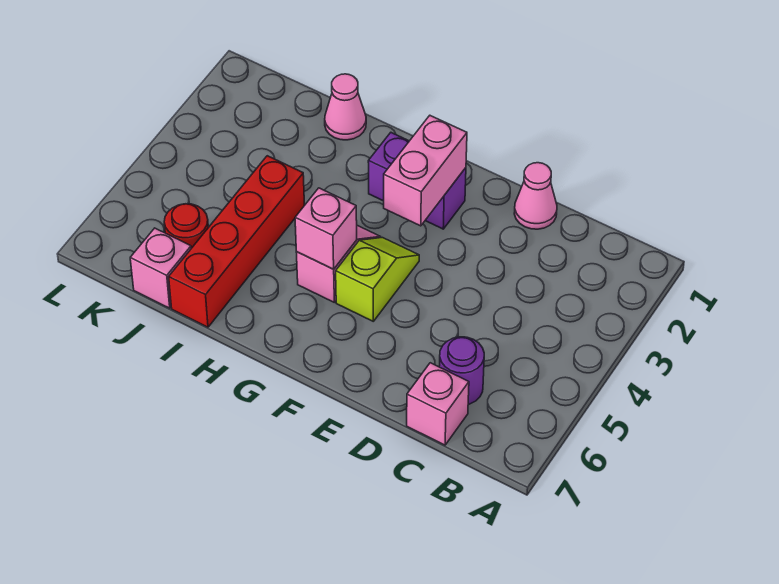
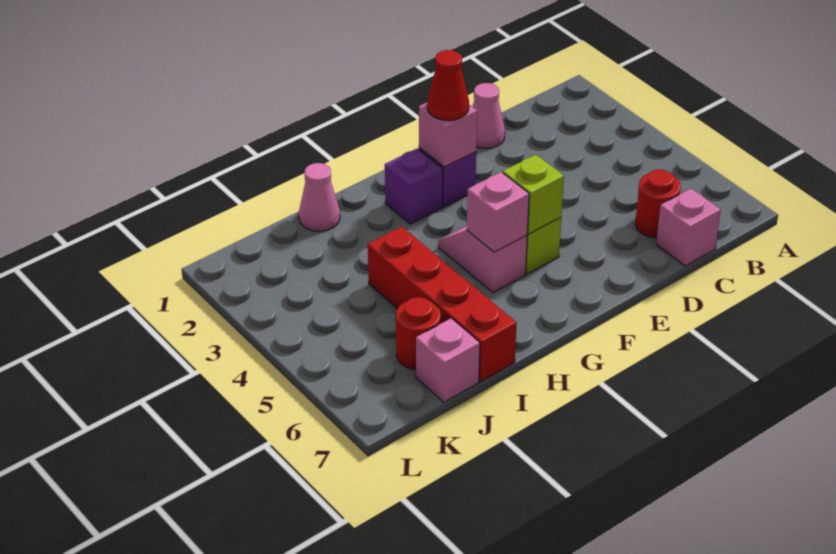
purple 1x1 round brick [439,337,484,404] -> red 1x1 round brick [635,169,681,238]
pink 1x2 brick [384,116,467,226] -> pink 1x1 brick [419,103,477,167]
none -> red 1x1 cone [427,50,469,121]
none -> lime 1x1 brick [503,155,564,234]

